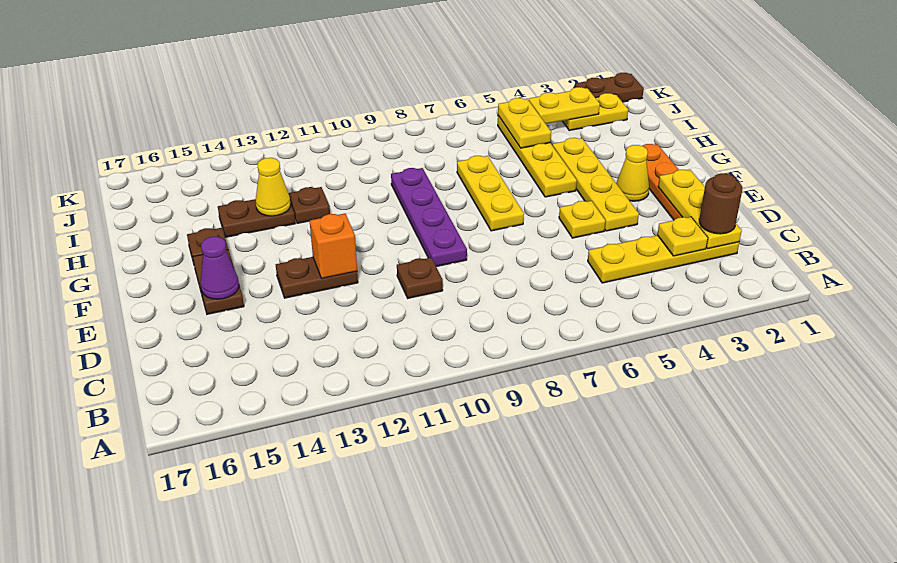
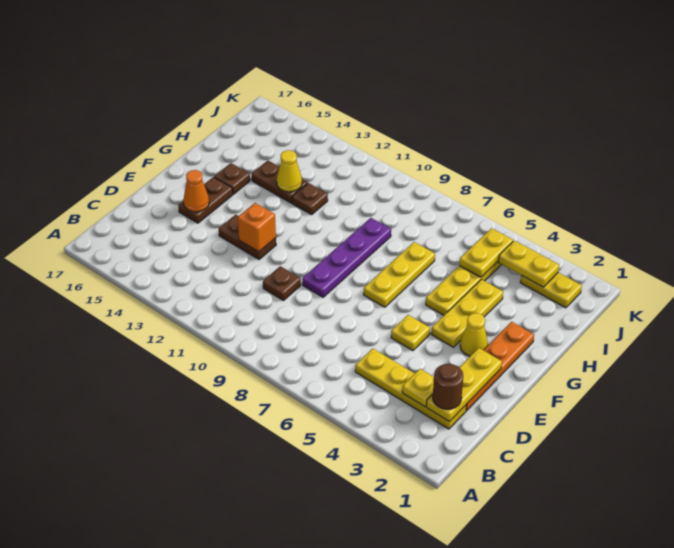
yellow 1x4 plate [552,138,639,231] -> yellow 1x3 plate [431,279,503,347]
purple 1x1 cone [201,237,239,299] -> orange 1x1 cone [183,170,209,212]
brown 1x2 plate [575,73,644,102] -> none

